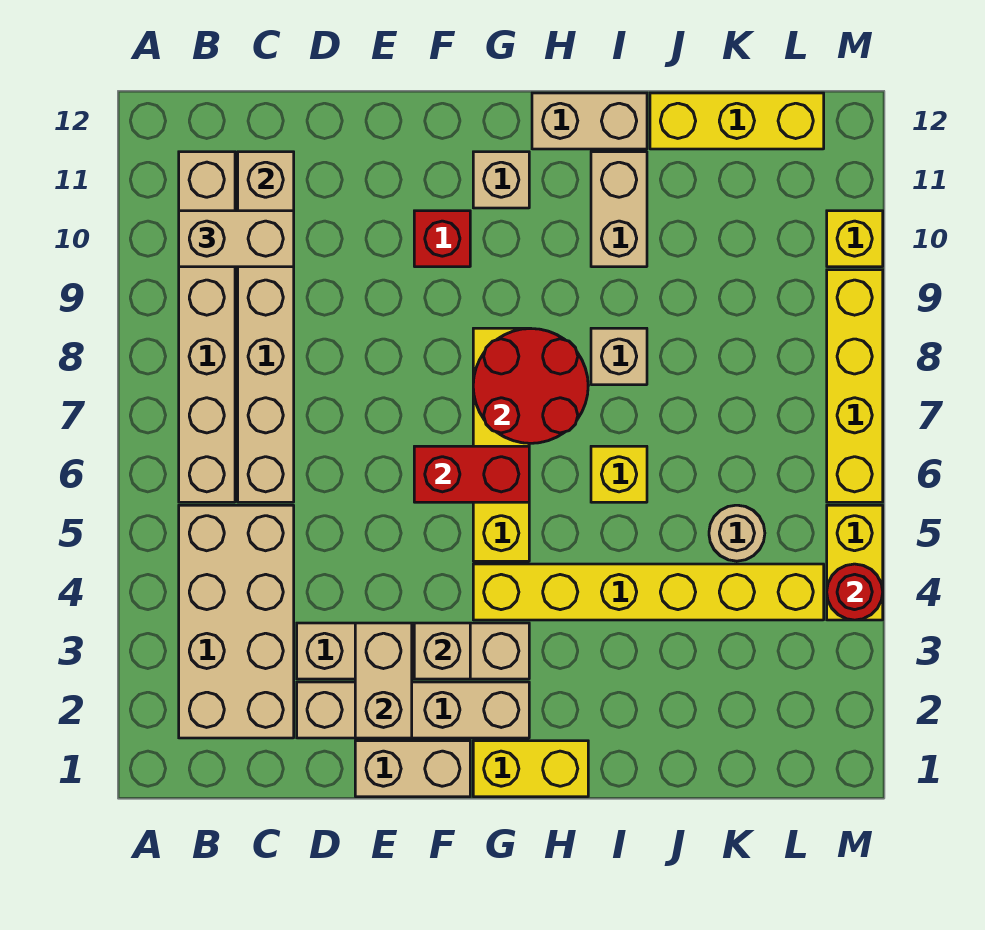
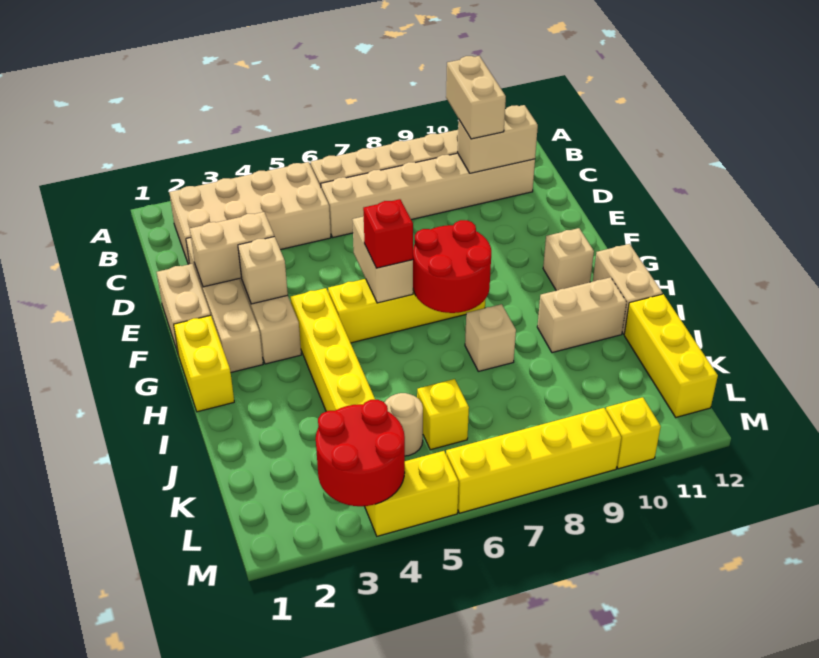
red 1x2 brick [414,446,529,502] -> tan 1x2 brick [352,216,413,303]
red 1x1 brick [414,211,470,267] -> red 1x1 brick moved to [363,199,413,268]
yellow 1x1 brick [591,446,647,502] -> yellow 1x1 brick moved to [417,379,469,450]
red 1x1 round brick [827,564,883,620] -> red 2x2 round brick [316,400,405,506]

